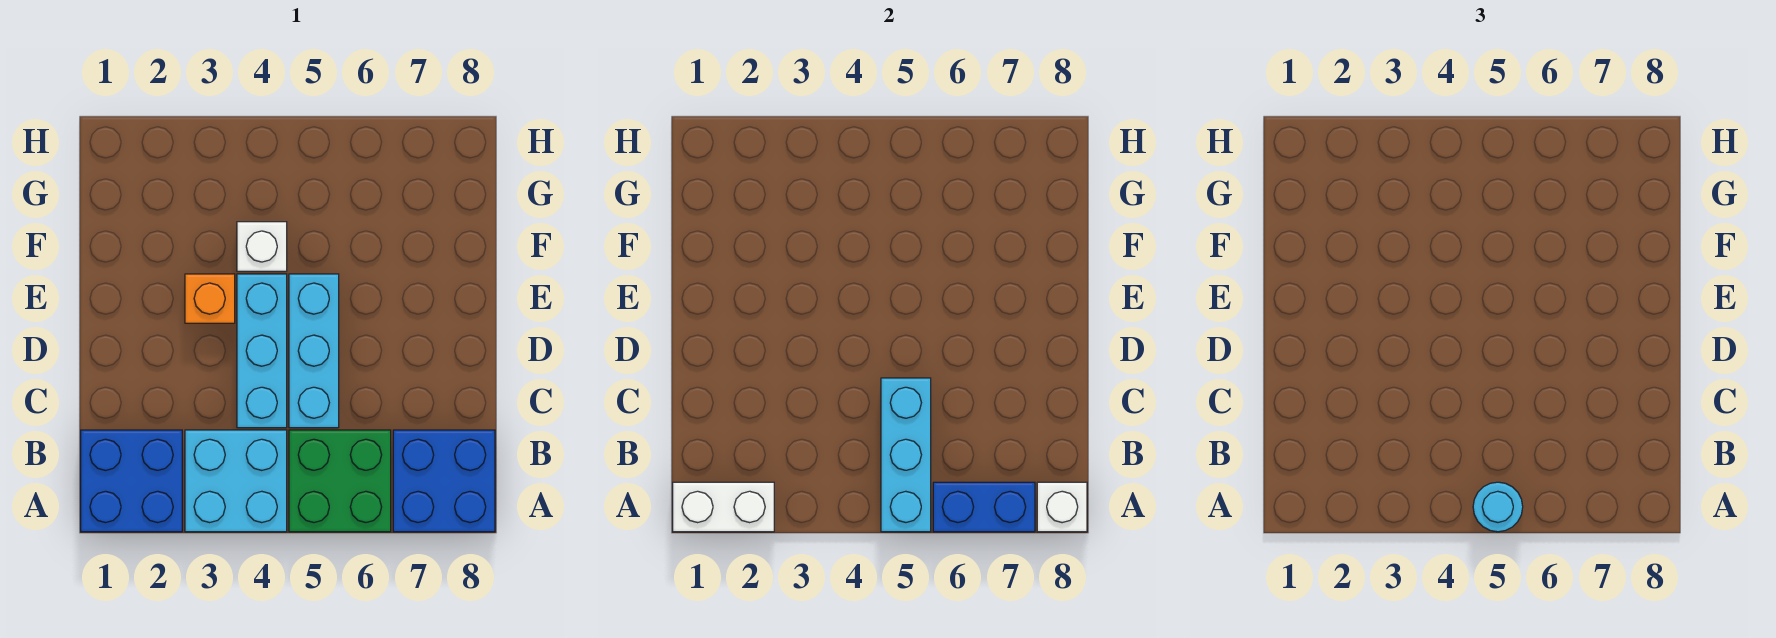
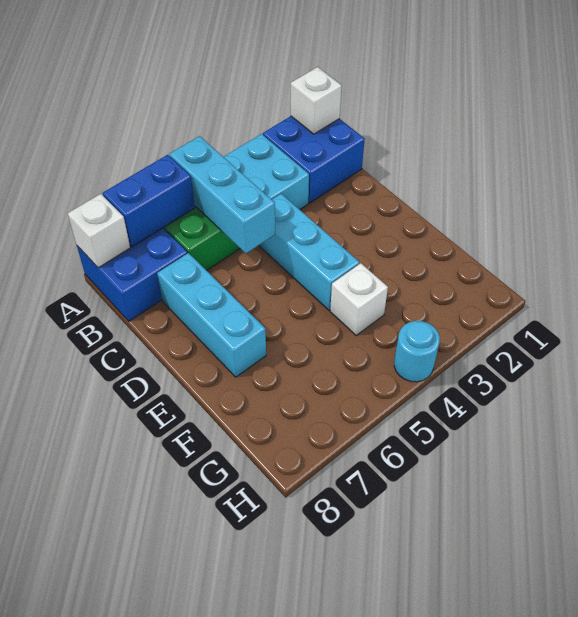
white 1x2 brick [673,482,774,532] -> white 1x1 brick [291,67,342,134]
cyan 1x1 round brick [1473,482,1523,532] -> cyan 1x1 round brick moved to [394,321,440,382]
cyan 1x3 brick [289,274,339,428] -> cyan 1x3 brick moved to [157,253,266,377]
orange 1x1 brick [185,274,235,323] -> none

